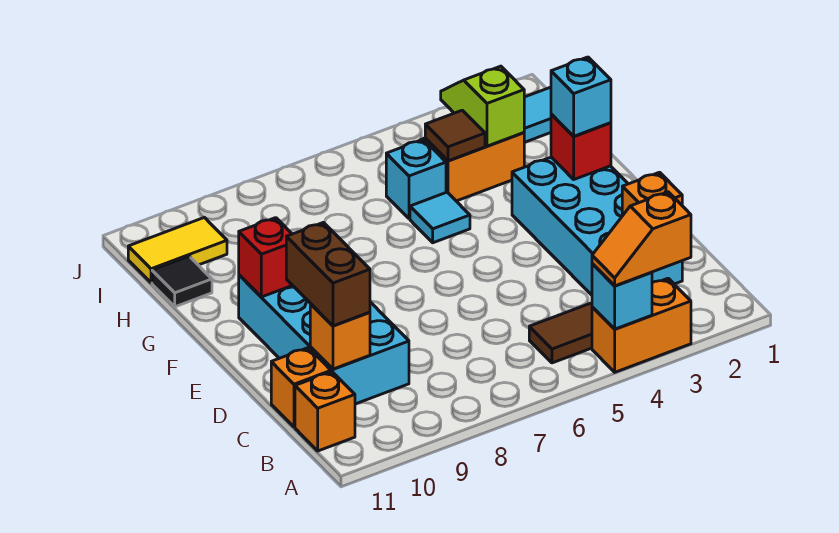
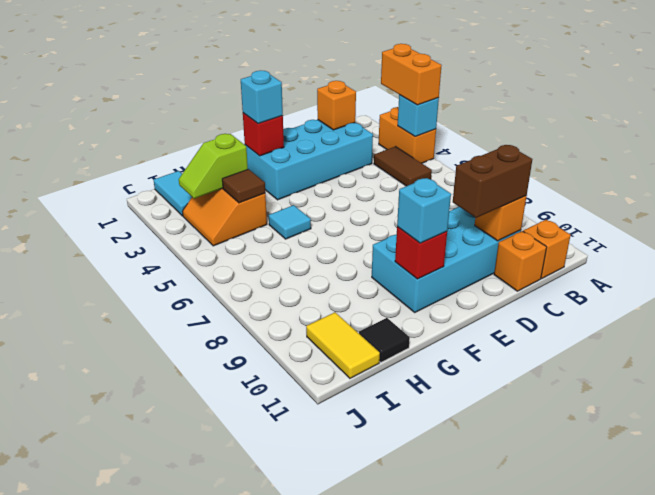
orange 1x2 slope [592,192,691,286] -> orange 1x2 brick [381,44,442,105]
cyan 1x1 brick [386,139,446,219] -> cyan 1x1 brick moved to [397,178,451,243]

